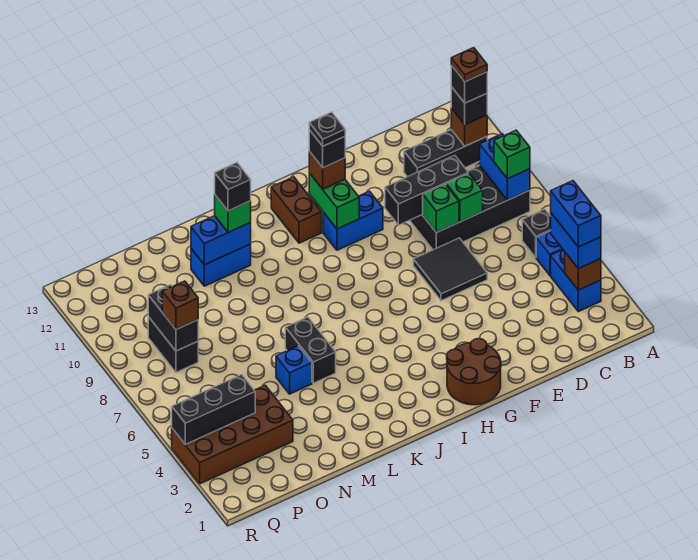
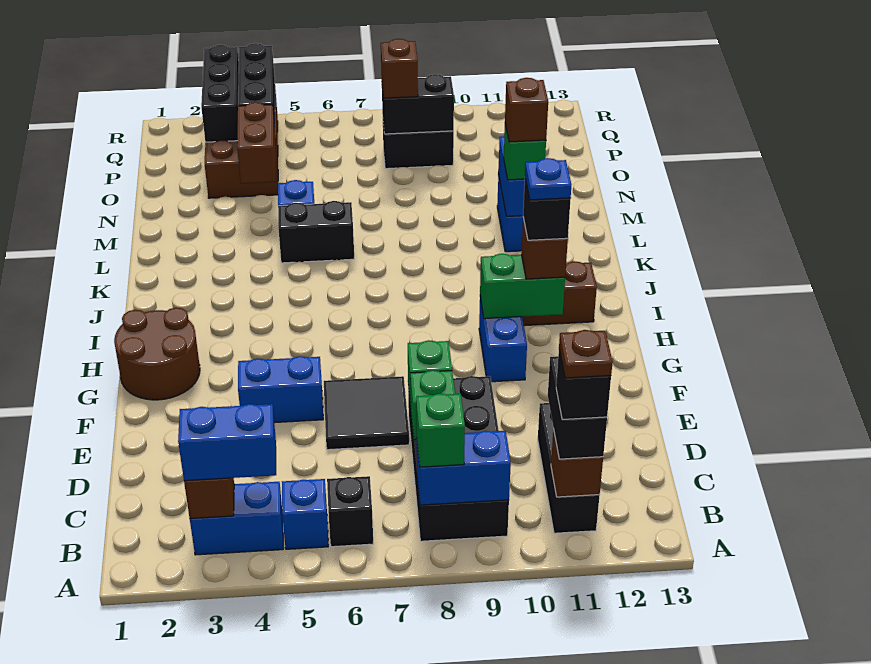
blue 1x2 brick [551,181,601,247] -> blue 1x2 brick moved to [238,356,323,423]
black 1x1 brick [451,87,487,125] -> black 1x2 brick [548,356,607,459]
black 1x3 brick [385,155,468,225] -> black 1x3 brick moved to [201,45,239,142]
black 1x1 plate [309,112,345,146] -> blue 1x1 plate [525,158,571,200]
black 1x1 brick [215,163,251,211] -> brown 1x1 brick [505,78,548,142]
none -> brown 1x2 brick [237,102,276,184]

